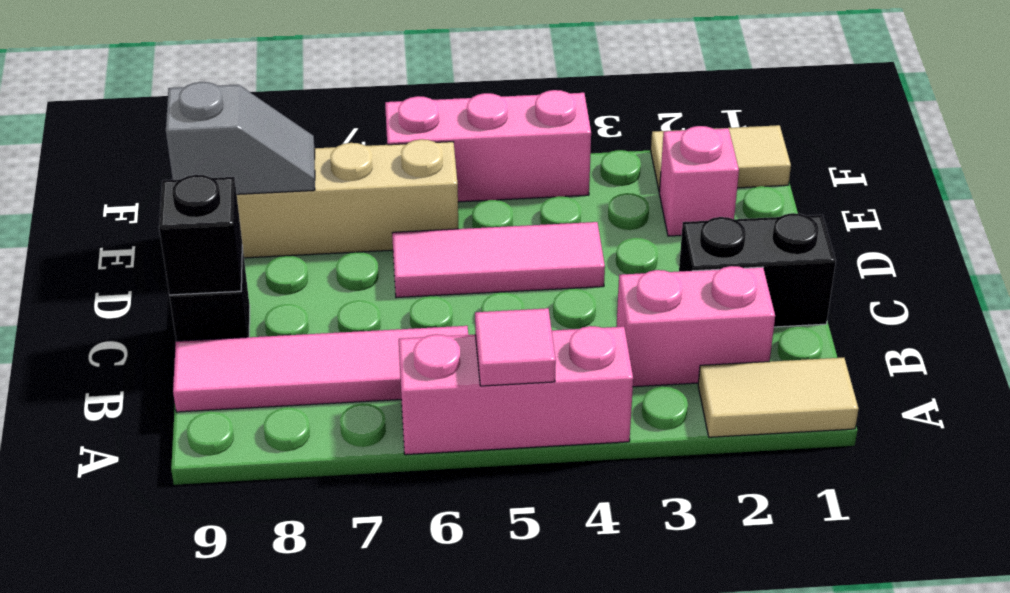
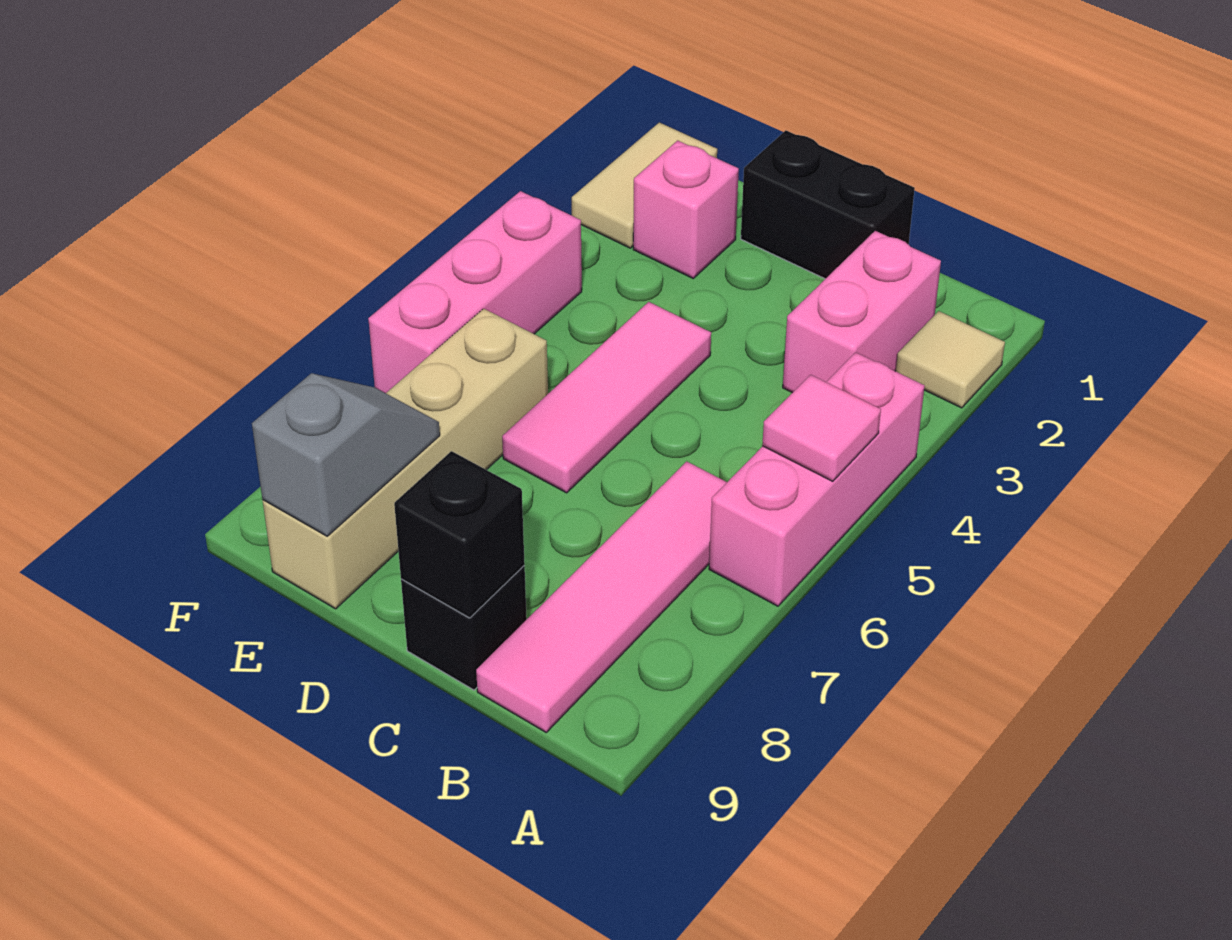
tan 1x2 tile [698,358,858,437] -> tan 1x1 tile [896,311,1005,408]
black 1x2 brick [679,213,836,327] -> black 1x2 brick turned to [741,130,915,279]

